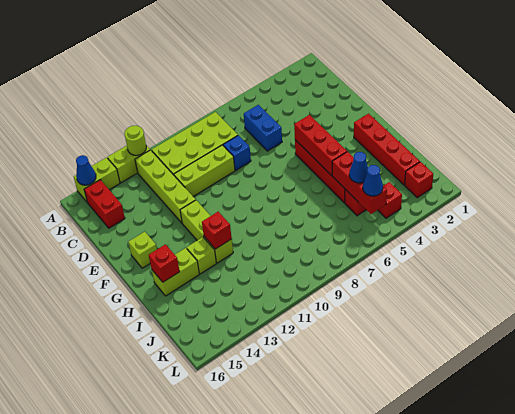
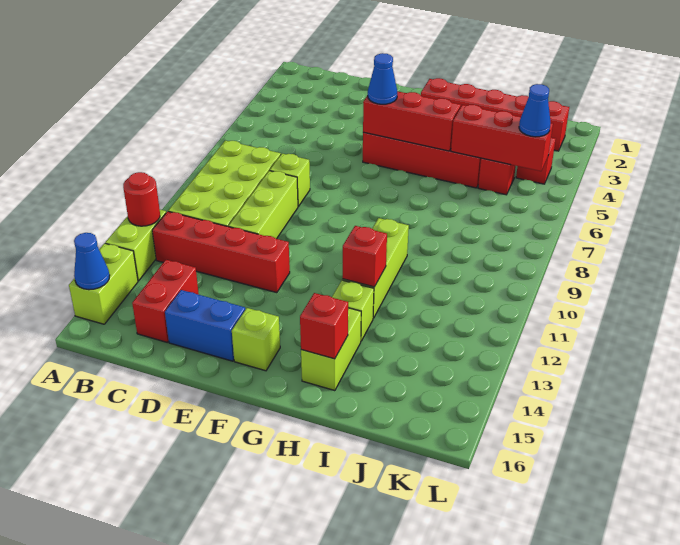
lime 1x1 round brick [125,126,146,155] -> red 1x1 round brick [123,172,160,226]
lime 1x4 brick [135,150,196,223] -> red 1x4 brick [152,211,290,293]
red 1x2 brick [84,180,125,228] -> red 1x2 brick turned to [132,260,199,342]
blue 1x2 brick [244,105,282,151] -> blue 1x2 brick moved to [165,290,245,361]
blue 1x1 brick [223,135,251,170] -> lime 1x1 brick [270,154,310,206]
lime 1x3 brick [180,200,233,263] -> lime 1x3 brick turned to [343,218,409,318]
blue 1x1 cone [349,152,368,183] -> blue 1x1 cone moved to [368,53,398,104]

